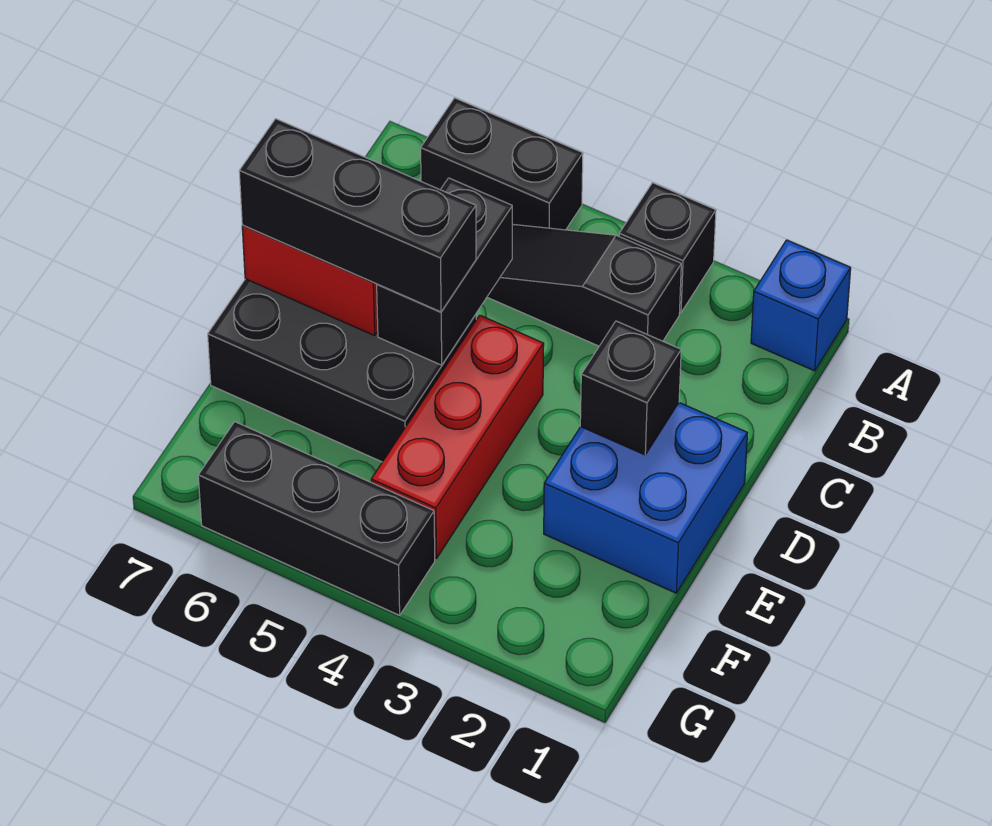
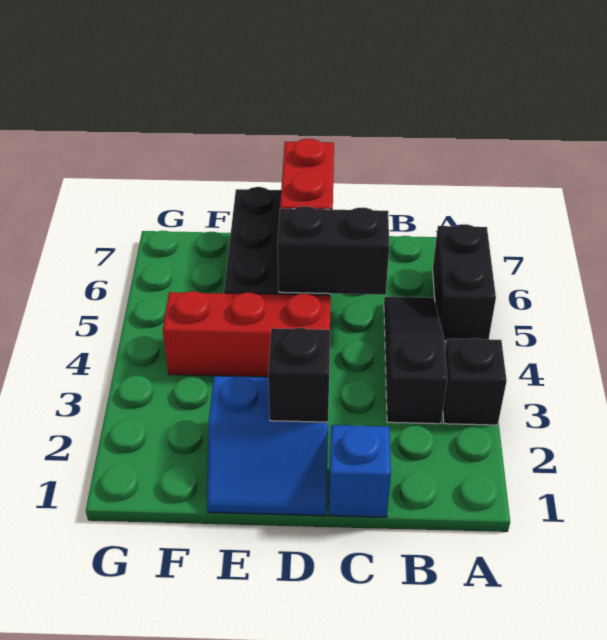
blue 1x1 brick [751,240,851,371] -> blue 1x1 brick moved to [329,425,391,517]
blue 2x2 brick [544,403,748,593] -> blue 2x2 slope [207,376,328,516]
black 1x3 brick [239,119,476,312] -> none
black 1x3 brick [198,422,435,615] -> none

